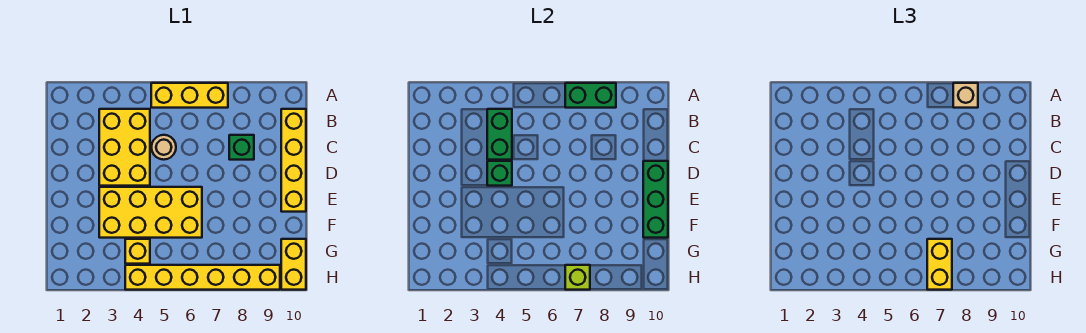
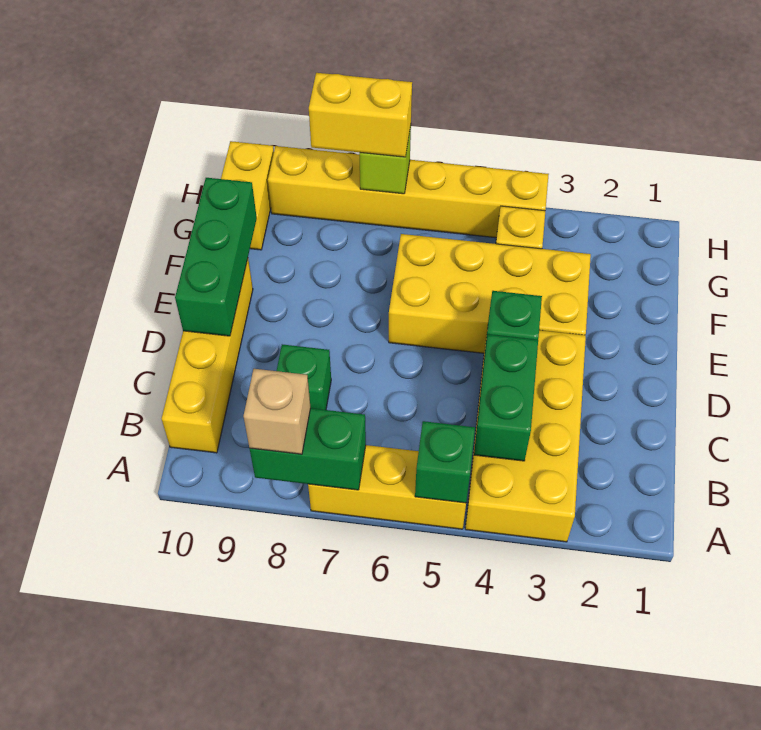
none -> green 1x1 brick [415,421,475,503]
yellow 2x3 brick [99,109,150,186] -> yellow 2x4 brick [465,330,586,542]
tan 1x1 round brick [151,135,176,160] -> none
yellow 1x2 brick [927,239,952,290] -> yellow 1x2 brick turned to [309,73,412,157]

